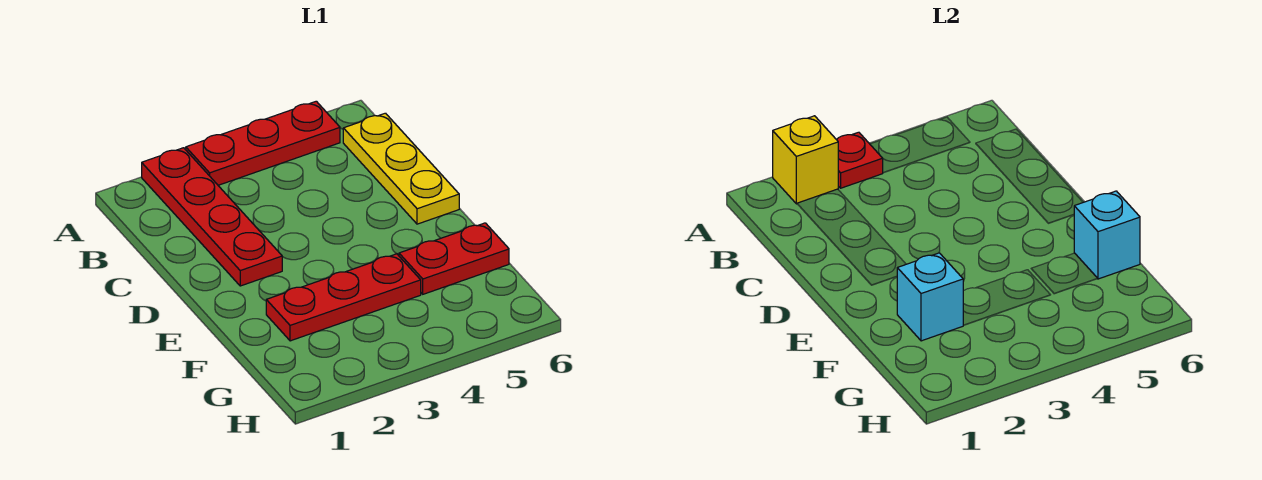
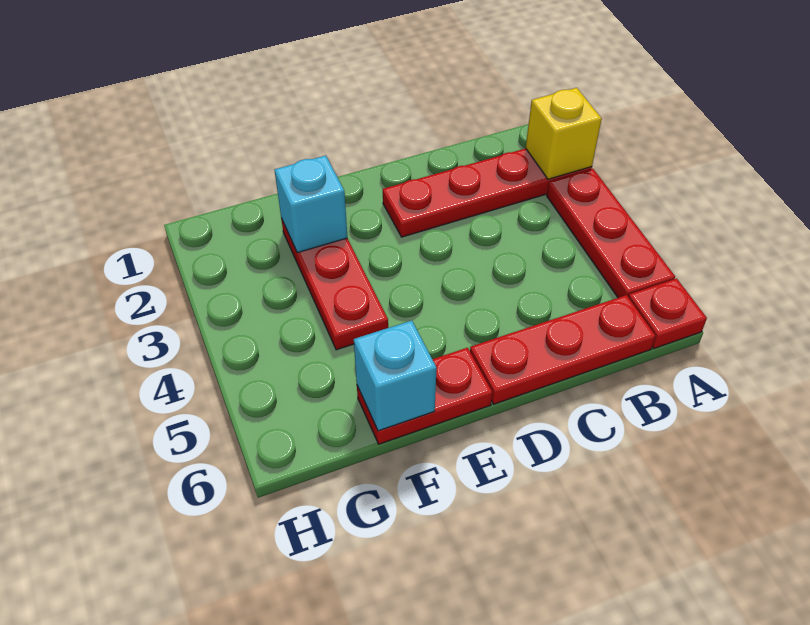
red 1x1 plate [837,132,883,188] -> red 1x1 plate moved to [629,278,707,348]
yellow 1x3 plate [343,113,459,224] -> red 1x3 plate [470,295,656,404]
red 1x2 plate [399,223,509,294] -> red 1x2 plate turned to [357,348,492,444]

